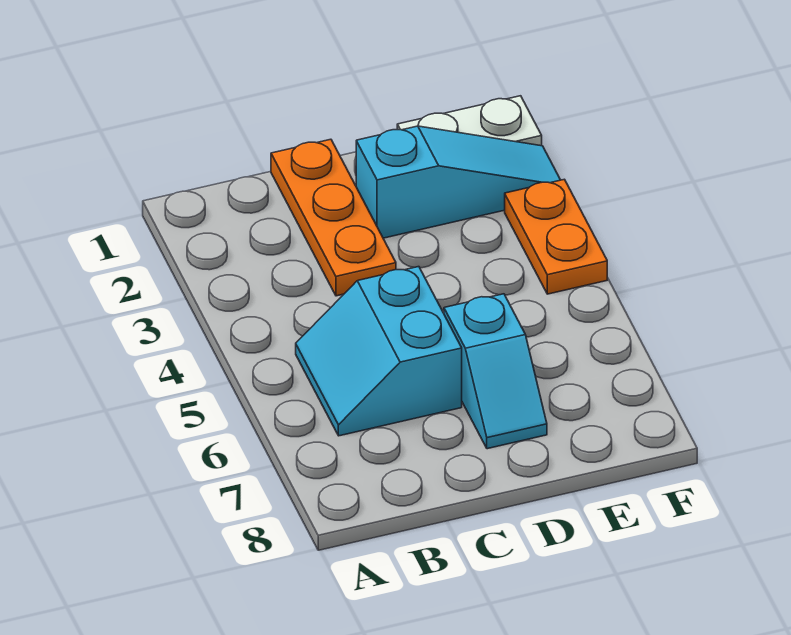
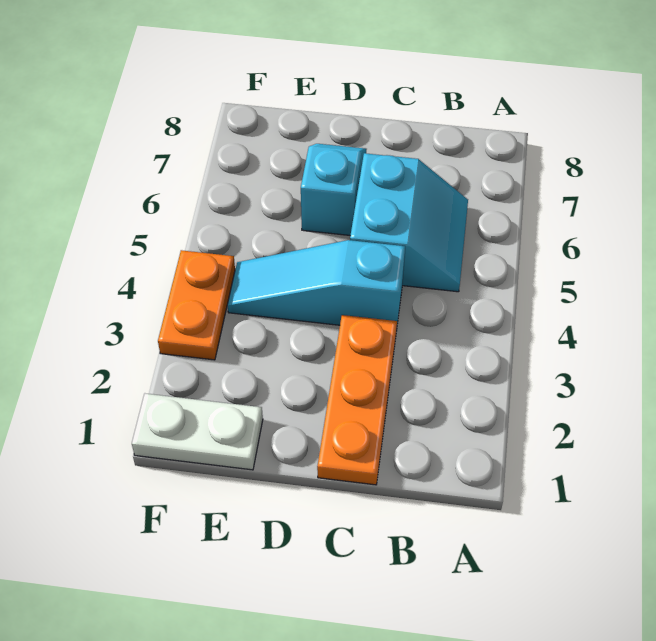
cyan 1x3 slope [356,126,560,238] -> cyan 1x3 slope moved to [228,240,405,331]

